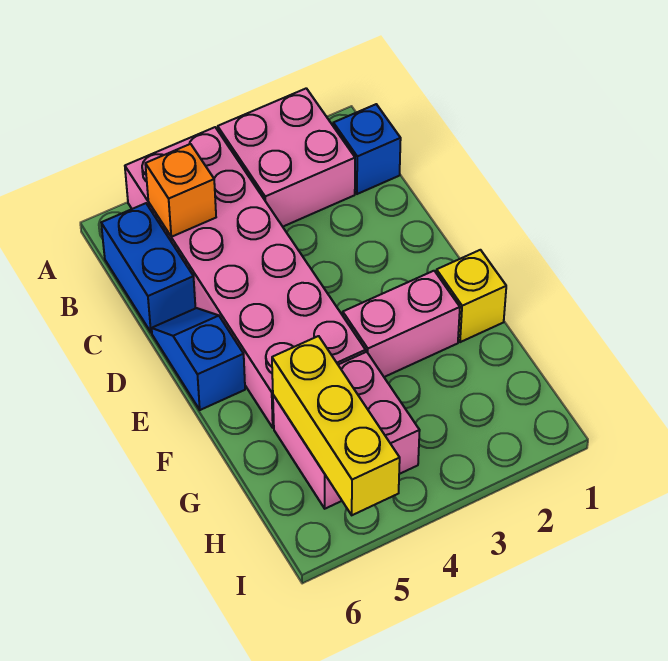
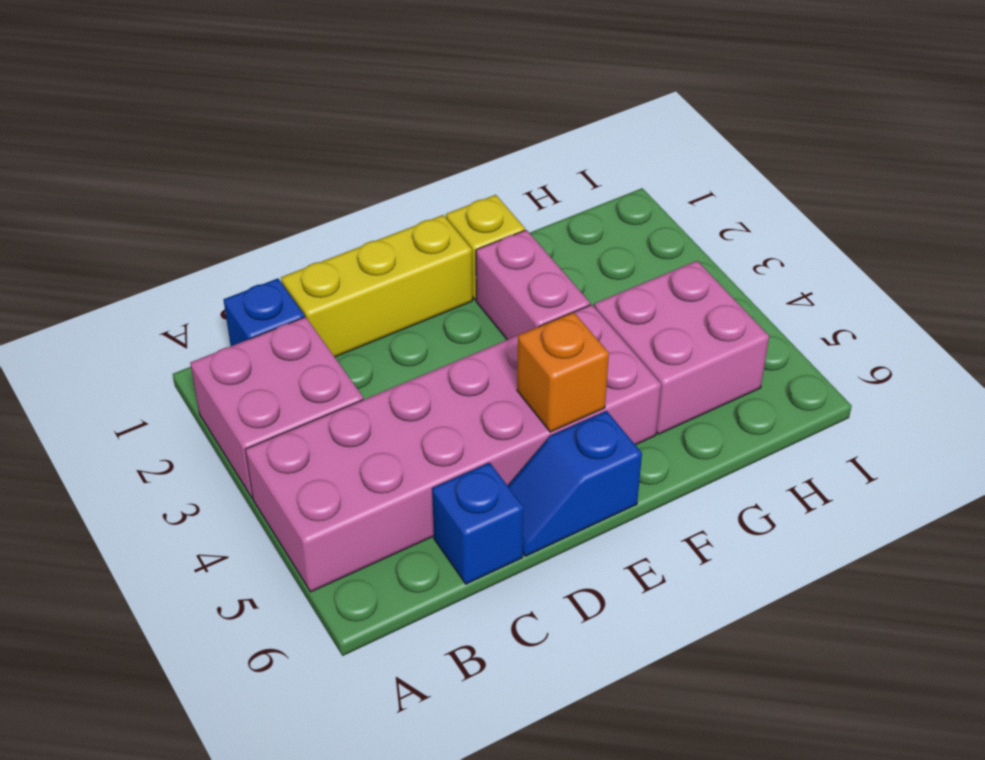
orange 1x1 brick [145,144,216,237] -> orange 1x1 brick moved to [517,312,609,432]
blue 1x2 brick [101,203,195,333] -> blue 1x1 brick [432,463,524,584]
yellow 1x3 brick [272,336,400,515] -> yellow 1x3 brick moved to [281,215,472,357]

